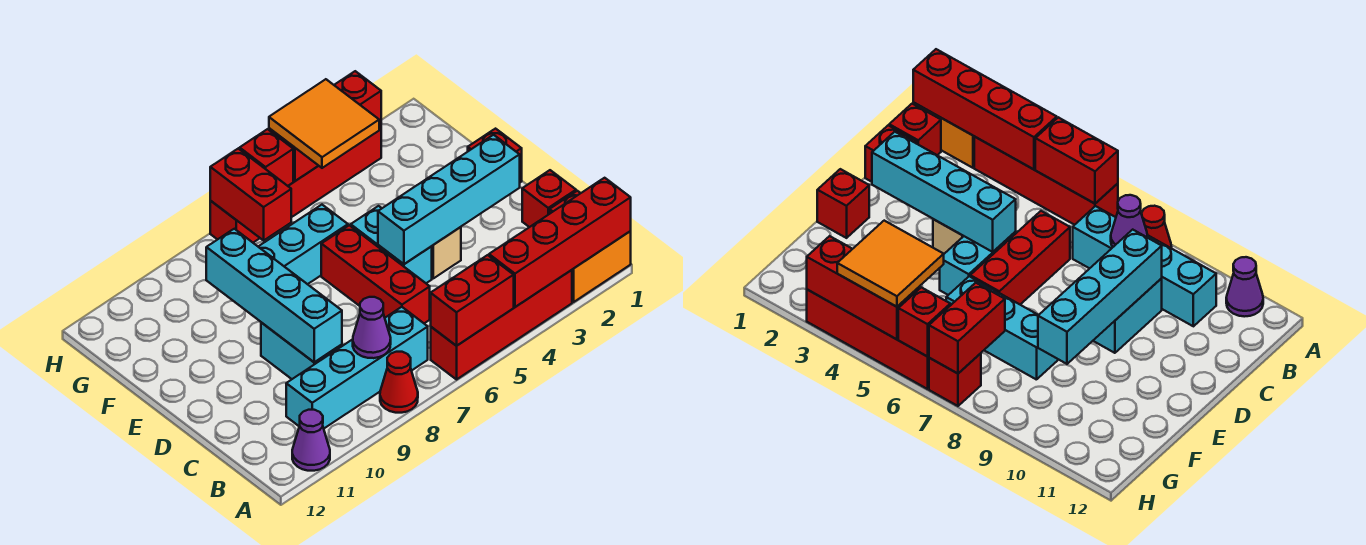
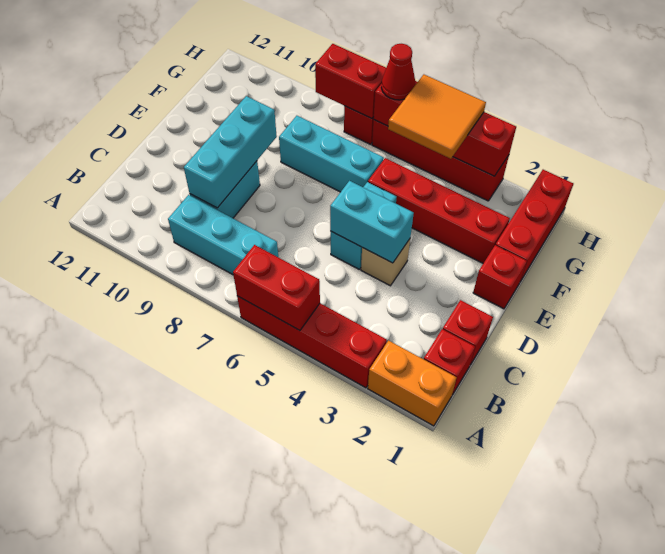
red 1x4 brick [489,178,631,307] -> red 1x4 brick moved to [368,158,510,263]
red 1x1 cone [380,352,418,413] -> red 1x1 cone moved to [381,44,415,100]
purple 1x1 cone [292,410,330,471] -> none
cyan 1x4 brick [286,307,428,428] -> cyan 1x3 brick [168,195,278,275]
purple 1x1 cone [353,297,391,358] -> none
red 1x3 brick [321,225,430,323] -> red 1x3 brick moved to [496,170,573,280]
cyan 1x4 brick [206,229,342,362] -> cyan 1x3 brick [184,96,277,208]
cyan 1x4 brick [378,135,520,264] -> cyan 1x2 brick [330,181,414,263]
red 1x2 brick [210,149,291,240] -> red 1x2 brick turned to [315,44,386,119]

